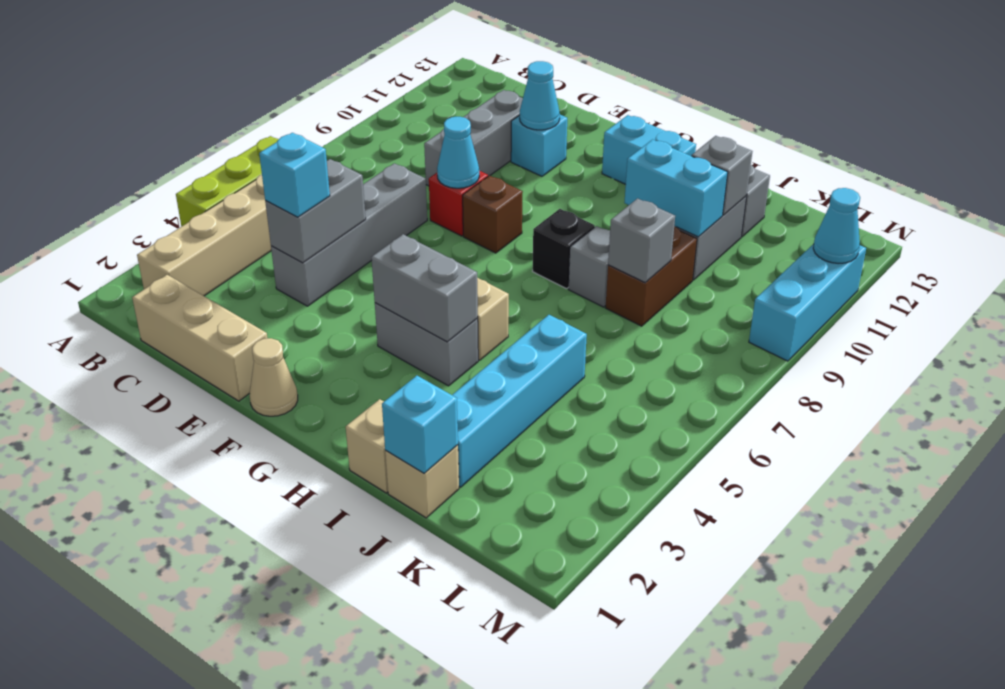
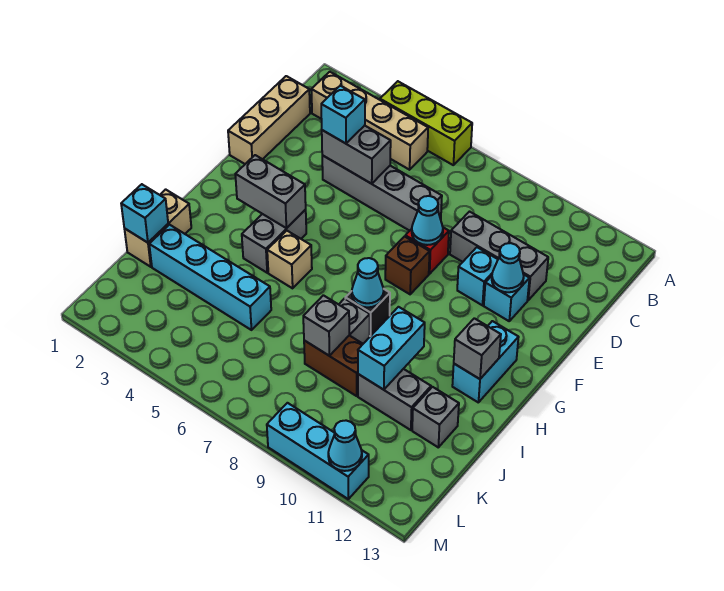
none -> cyan 1x1 brick [457,247,498,305]
tan 1x1 cone [250,338,298,416] -> none
grey 1x2 brick [371,234,478,342] -> grey 1x2 brick turned to [235,155,306,228]
none -> cyan 1x1 cone [352,258,384,307]
grey 1x1 brick [692,136,753,215] -> grey 1x1 brick moved to [454,318,501,379]

